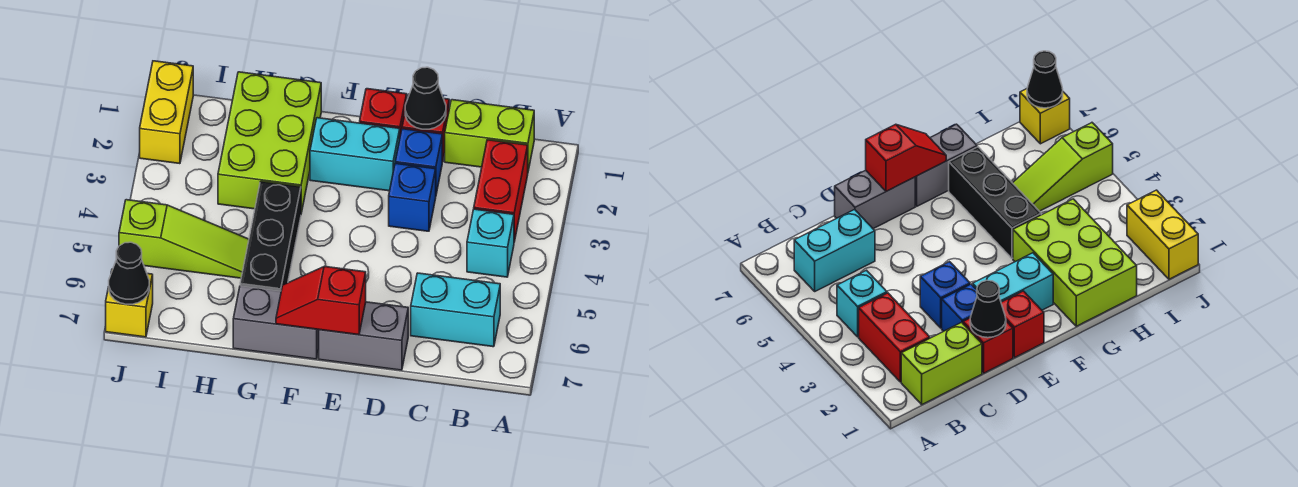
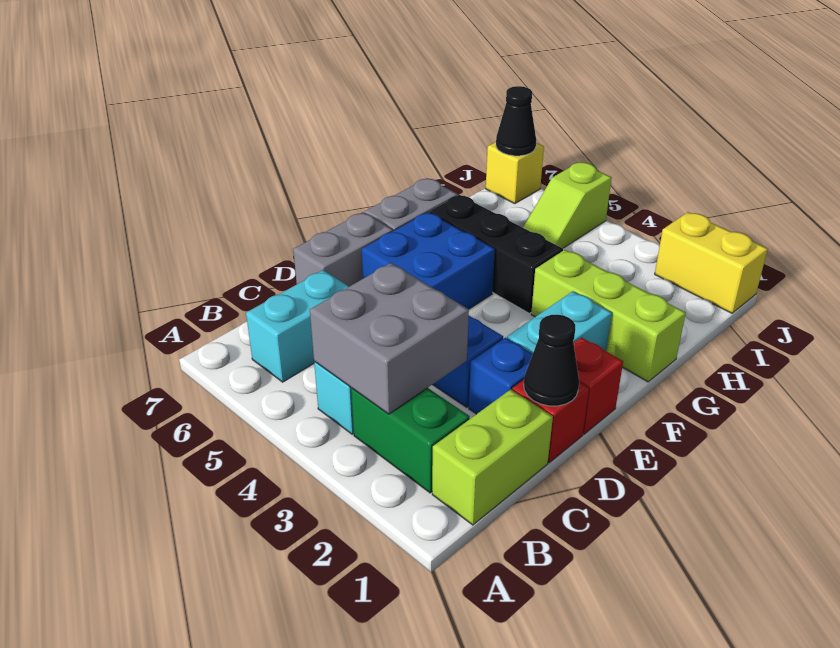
red 1x2 brick [474,140,528,242] -> green 1x2 brick [351,388,470,493]
none -> grey 2x2 brick [310,263,469,414]
none -> blue 2x2 brick [362,212,495,309]
red 1x2 slope [276,266,366,335] -> none
lime 2x3 brick [218,72,321,213] -> lime 1x3 brick [531,250,686,382]
lime 1x3 slope [119,200,249,278] -> lime 1x2 slope [523,162,612,248]

